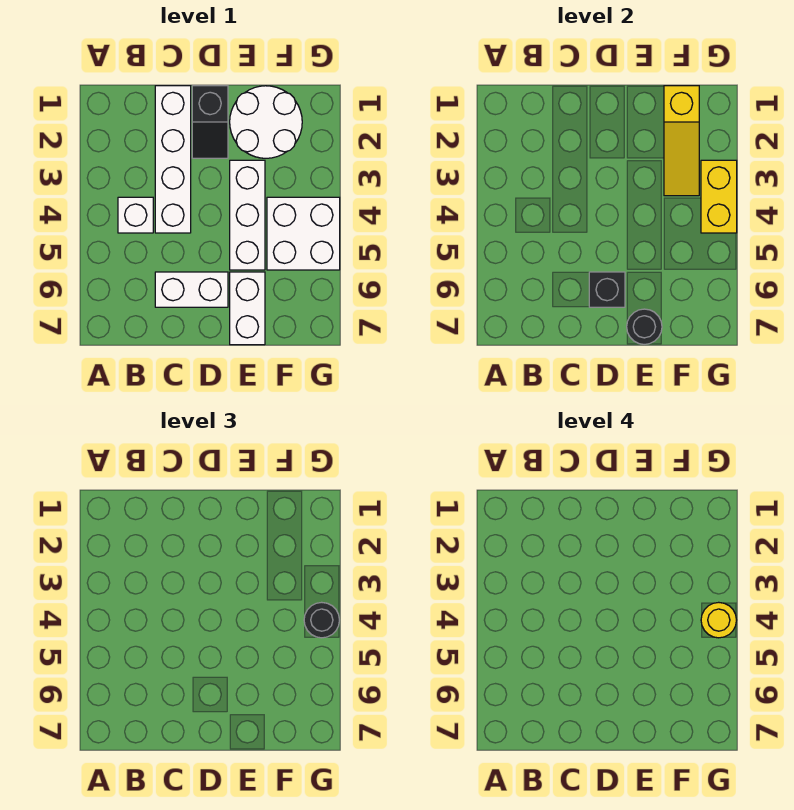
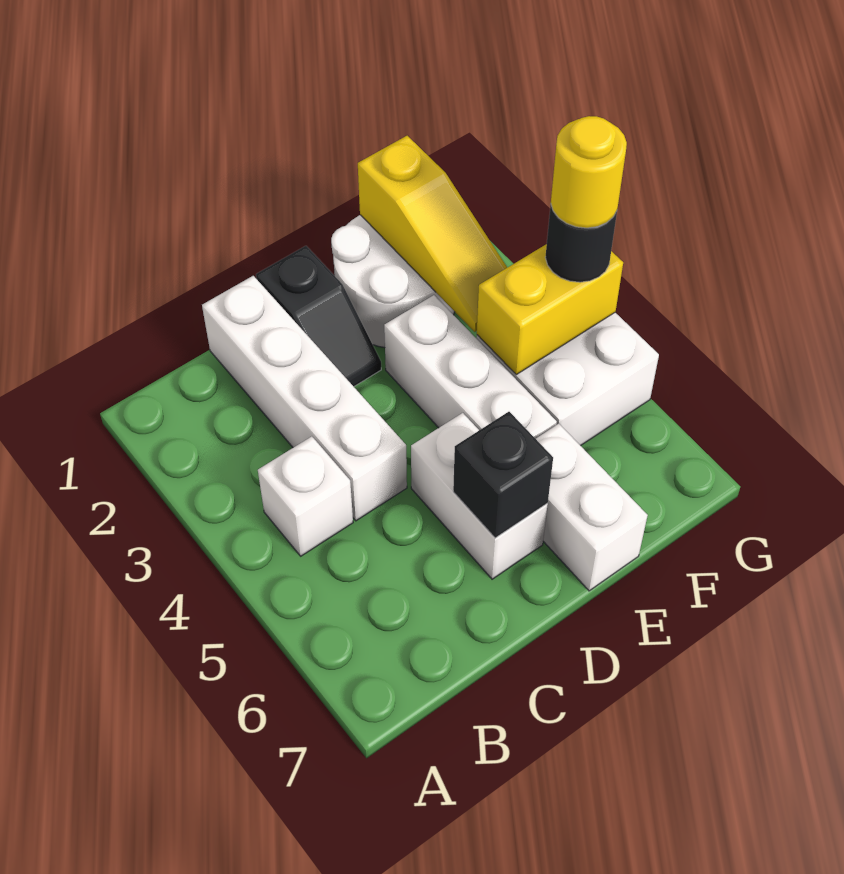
white 1x2 brick [155,272,228,307] -> white 1x2 brick turned to [411,413,548,579]
black 1x1 round brick [627,309,662,344] -> none
yellow 1x2 brick [701,160,737,233] -> yellow 1x2 brick turned to [477,244,623,375]

